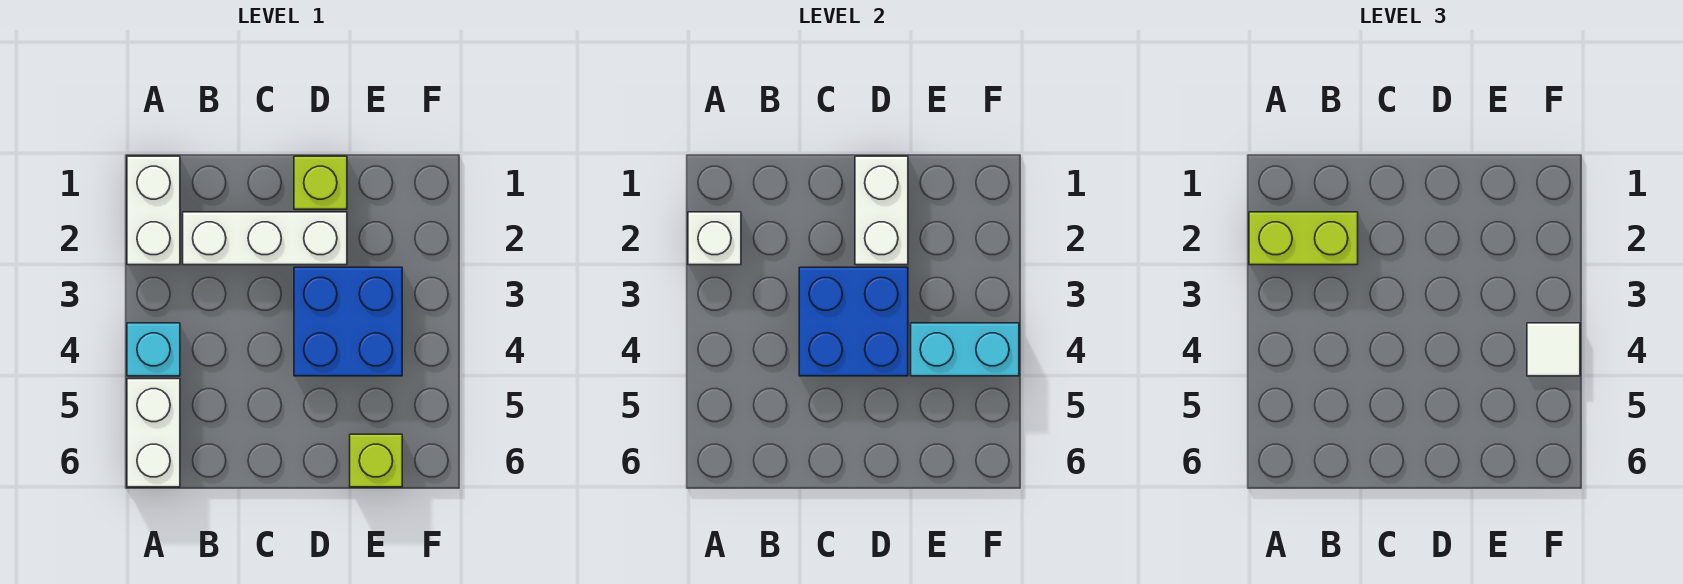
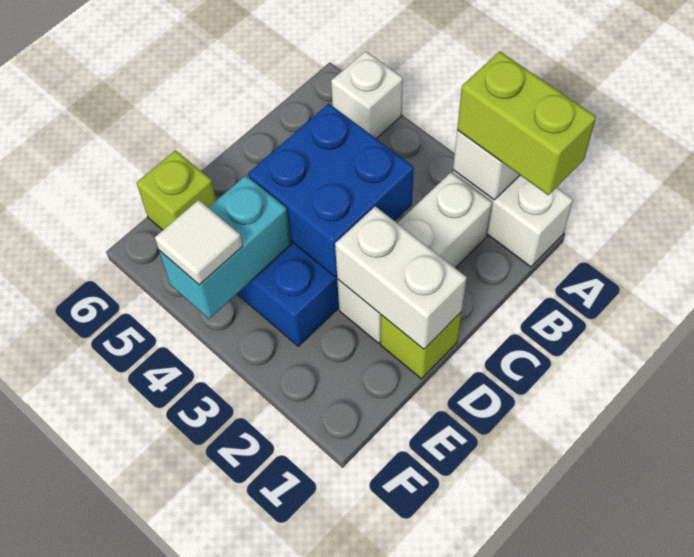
lime 1x2 brick [1249,212,1358,265] -> lime 1x2 brick turned to [457,52,596,195]
cyan 1x1 brick [127,323,180,376] -> none
white 1x2 brick [127,379,180,487] -> white 1x1 brick [331,51,403,139]

